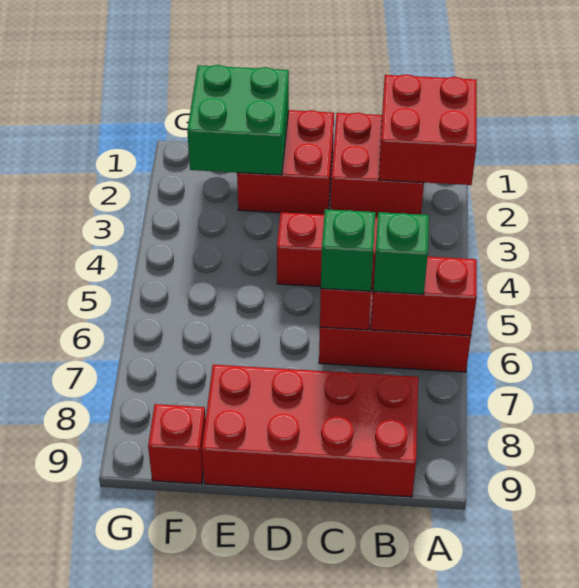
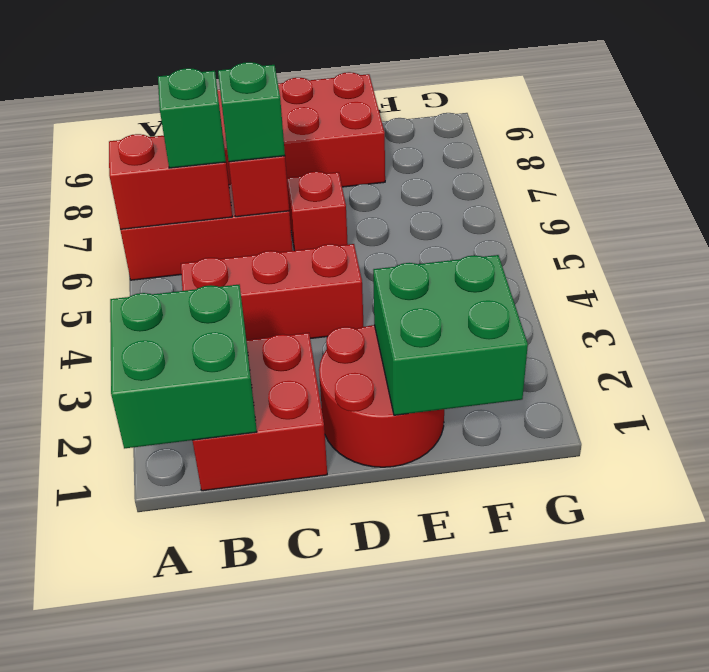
red 2x2 brick [379,74,477,185] -> green 2x2 brick [110,285,257,449]
red 2x2 brick [237,110,334,215] -> red 2x2 round brick [319,325,444,467]
red 1x1 brick [148,404,206,484] -> red 1x1 brick moved to [287,171,348,251]

